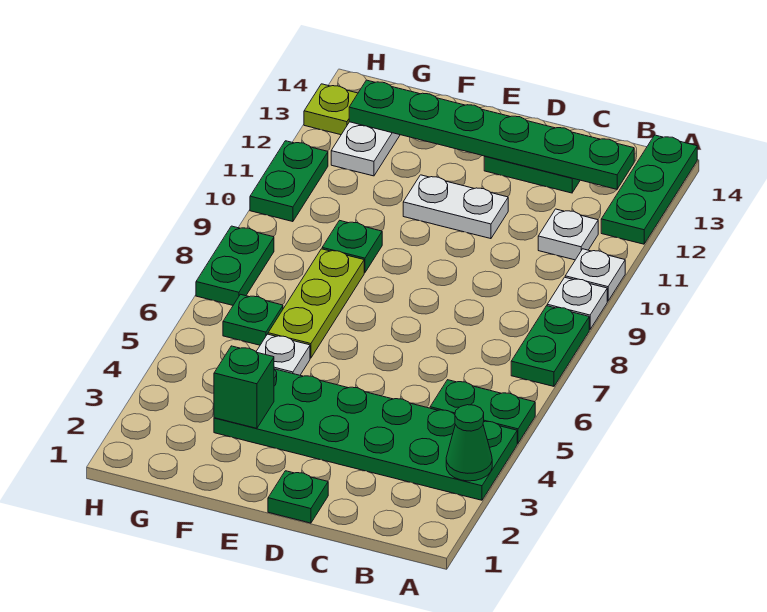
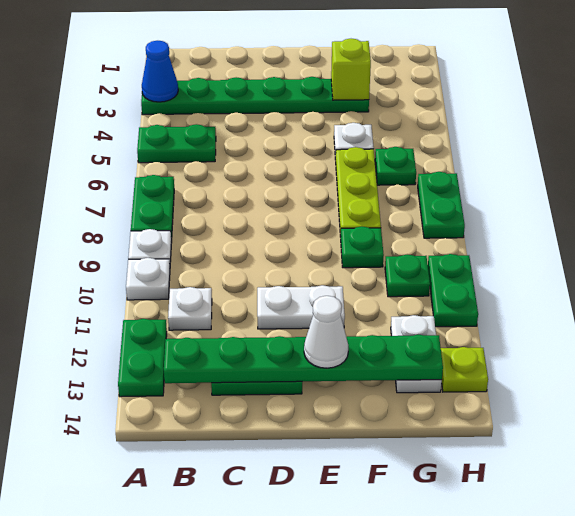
green 2x6 plate [214,369,517,500] -> green 1x6 plate [141,77,369,115]
green 1x1 cone [446,405,492,481] -> blue 1x1 cone [142,41,178,102]
green 1x3 plate [601,135,697,244] -> green 1x2 plate [118,319,167,397]
green 1x1 plate [268,471,328,523] -> green 1x1 plate moved to [385,255,430,297]
none -> white 1x1 cone [304,296,348,368]
green 1x1 brick [214,346,274,428] -> lime 1x1 brick [331,39,371,100]

